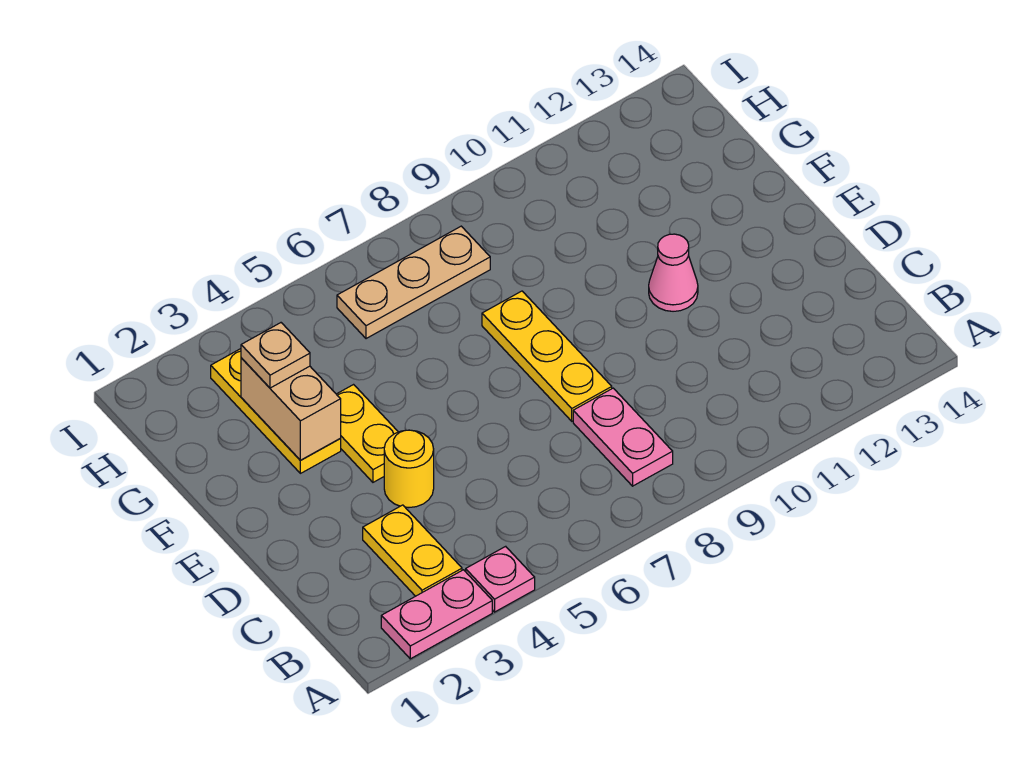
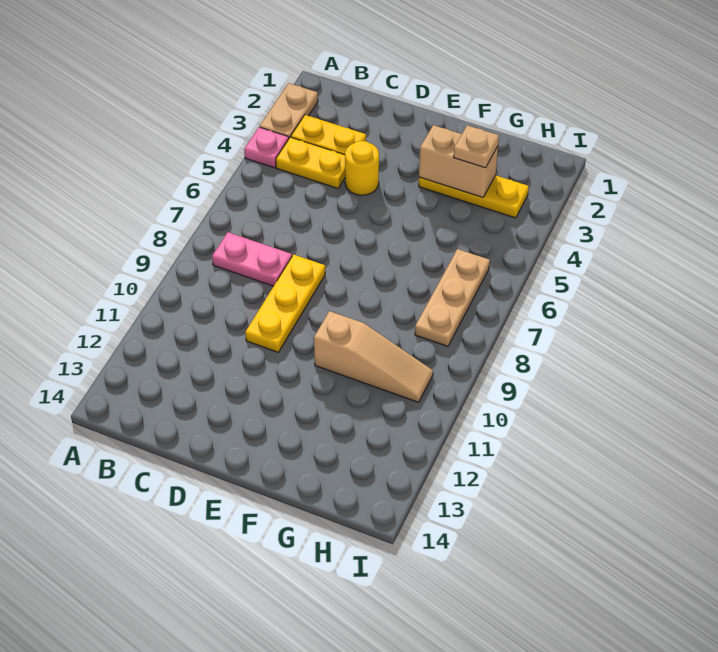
pink 1x2 plate [381,570,492,659] -> tan 1x2 plate [260,83,318,138]
yellow 1x3 plate [482,291,612,421] -> yellow 1x3 plate turned to [245,255,325,352]
yellow 1x2 plate [337,385,398,482] -> yellow 1x2 plate moved to [276,137,345,188]
pink 1x1 cone [649,234,698,311] -> none
none -> tan 1x3 slope [314,311,433,402]

